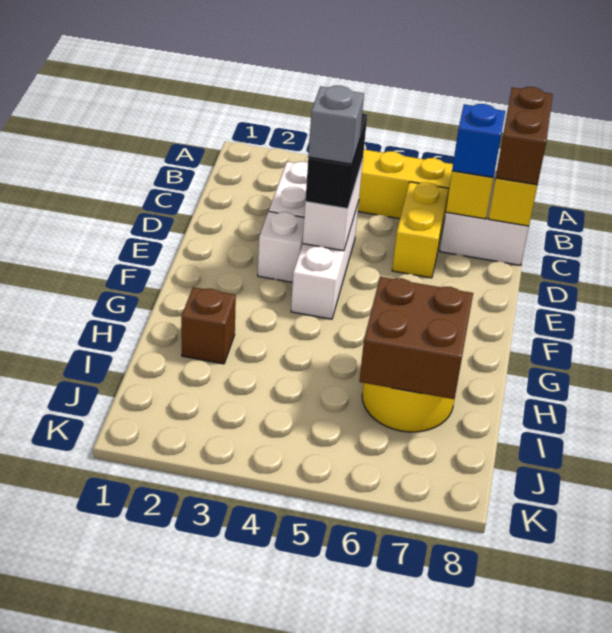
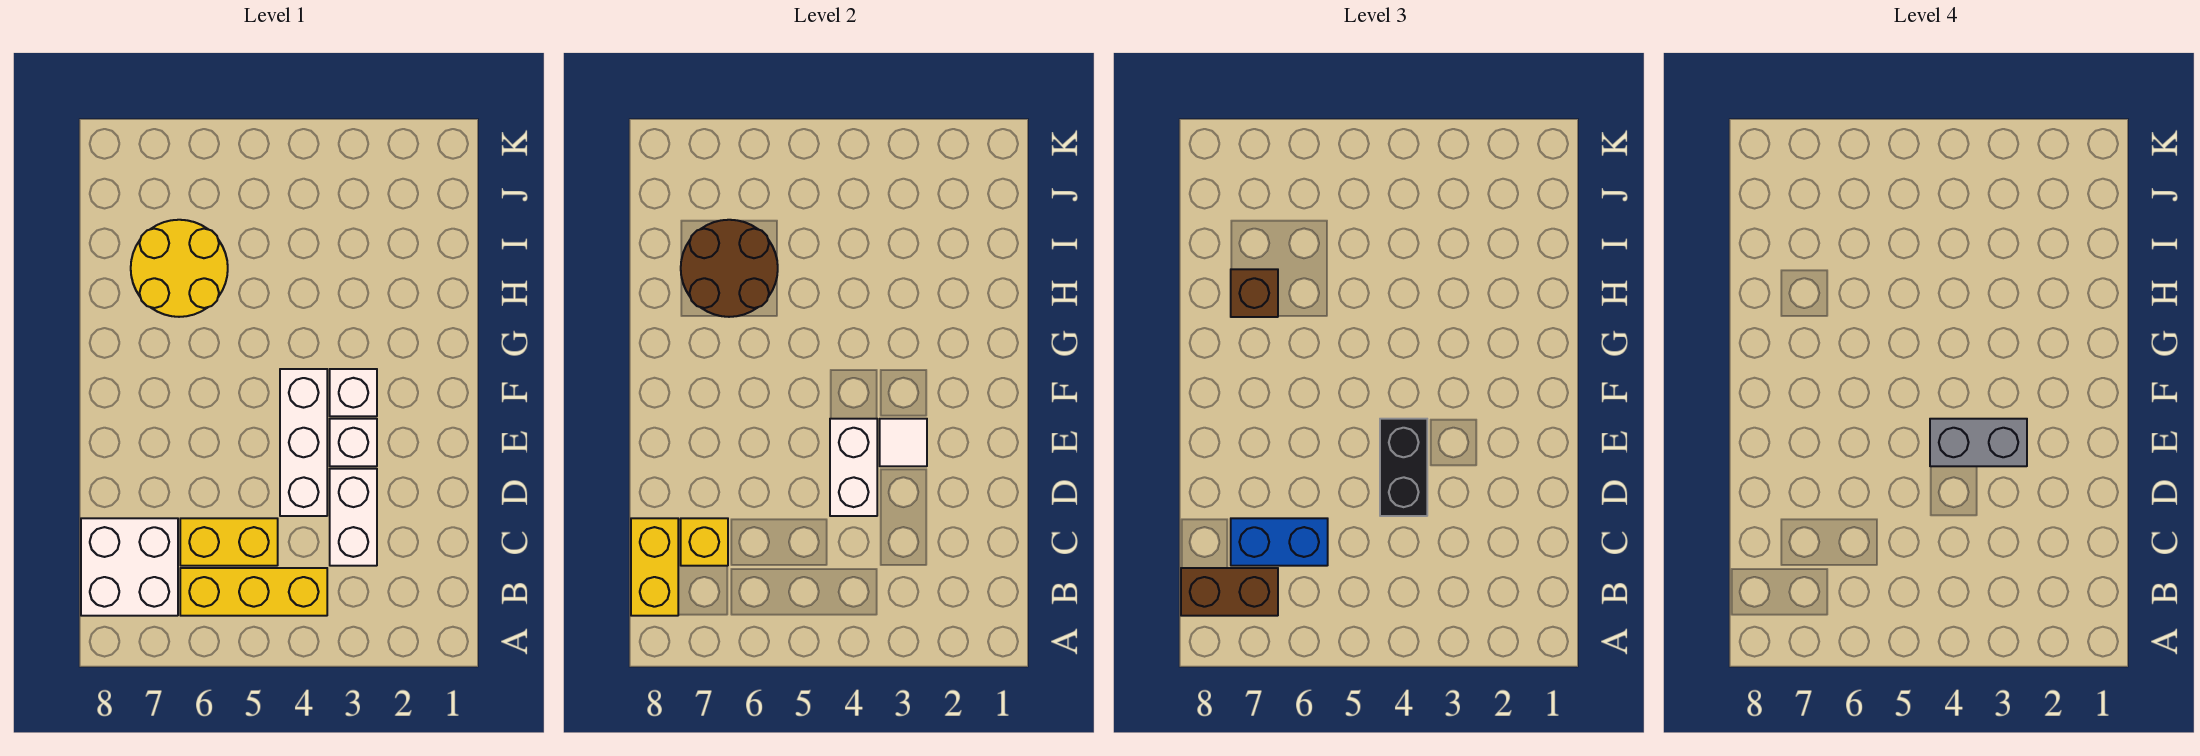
brown 1x2 brick [496,87,553,185] -> brown 1x2 brick turned to [1181,568,1278,616]
yellow 1x2 brick [392,182,449,278] -> yellow 1x2 brick turned to [180,518,278,566]
blue 1x1 brick [452,104,505,178] -> blue 1x2 brick [1231,518,1328,566]
none -> white 1x1 tile [880,419,927,466]
grey 1x1 brick [308,86,364,164] -> grey 1x2 brick [1930,419,2027,466]
none -> white 1x1 brick [330,369,377,416]
brown 1x1 brick [181,287,236,364] -> brown 1x1 brick moved to [1231,269,1278,317]
brown 2x2 brick [359,277,473,399] -> brown 2x2 round brick [681,220,778,317]

